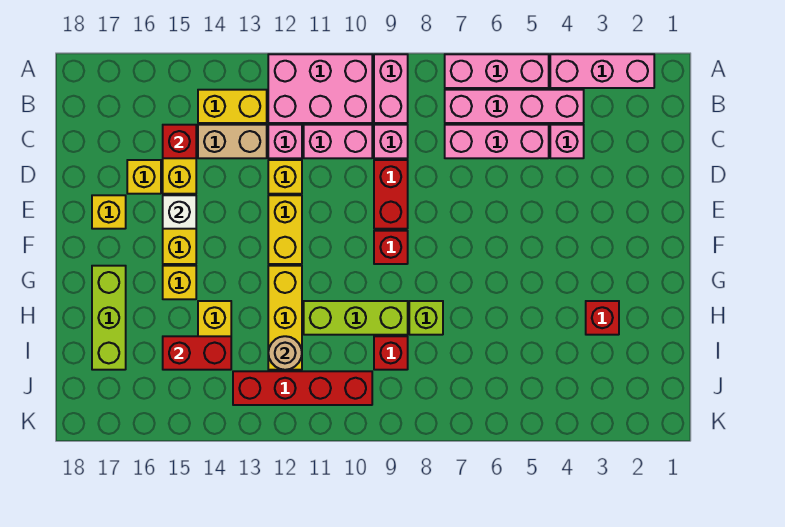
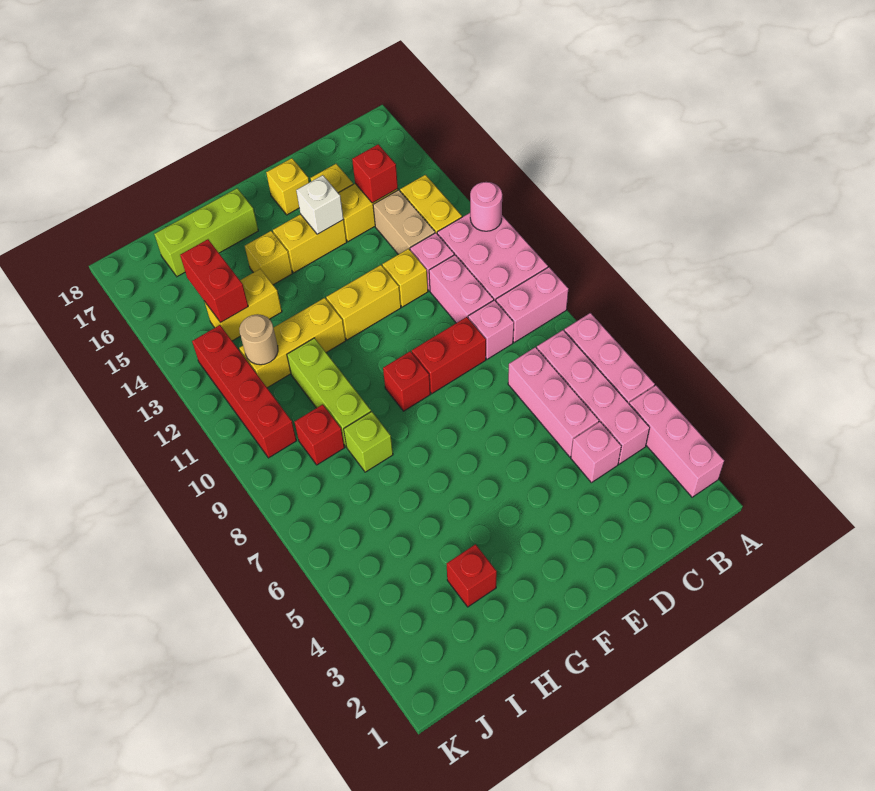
none -> pink 1x1 round brick [470,182,502,231]

